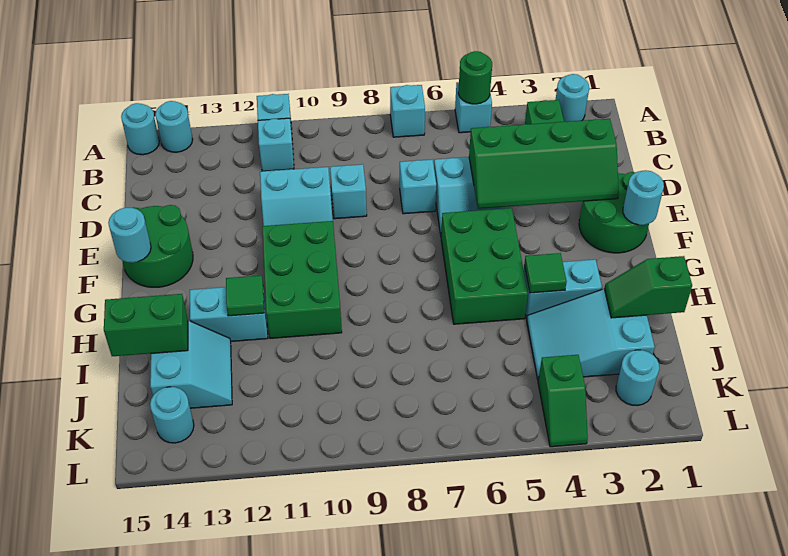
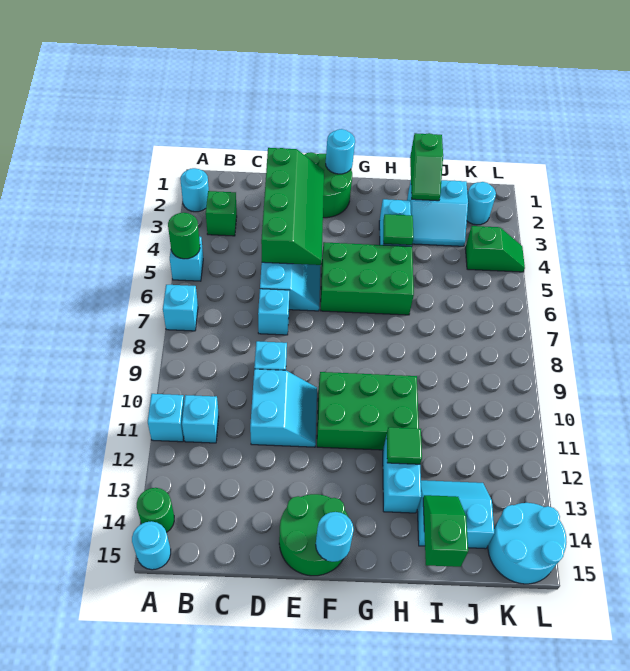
cyan 1x1 round brick [155,101,193,152] -> green 1x1 round brick [137,488,174,532]
cyan 2x3 slope [526,289,655,380] -> cyan 2x2 slope [407,180,468,246]
green 1x2 brick [104,294,188,356] -> green 1x2 slope [423,495,468,567]
cyan 1x1 round brick [150,387,194,443] -> cyan 2x2 round brick [488,503,566,584]

